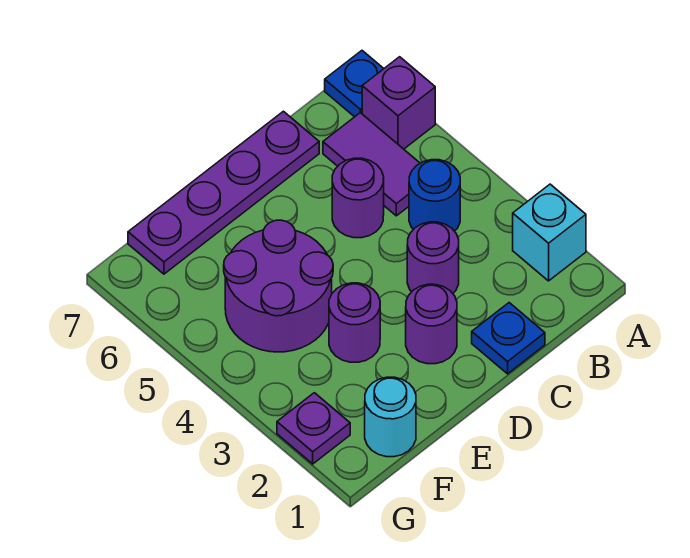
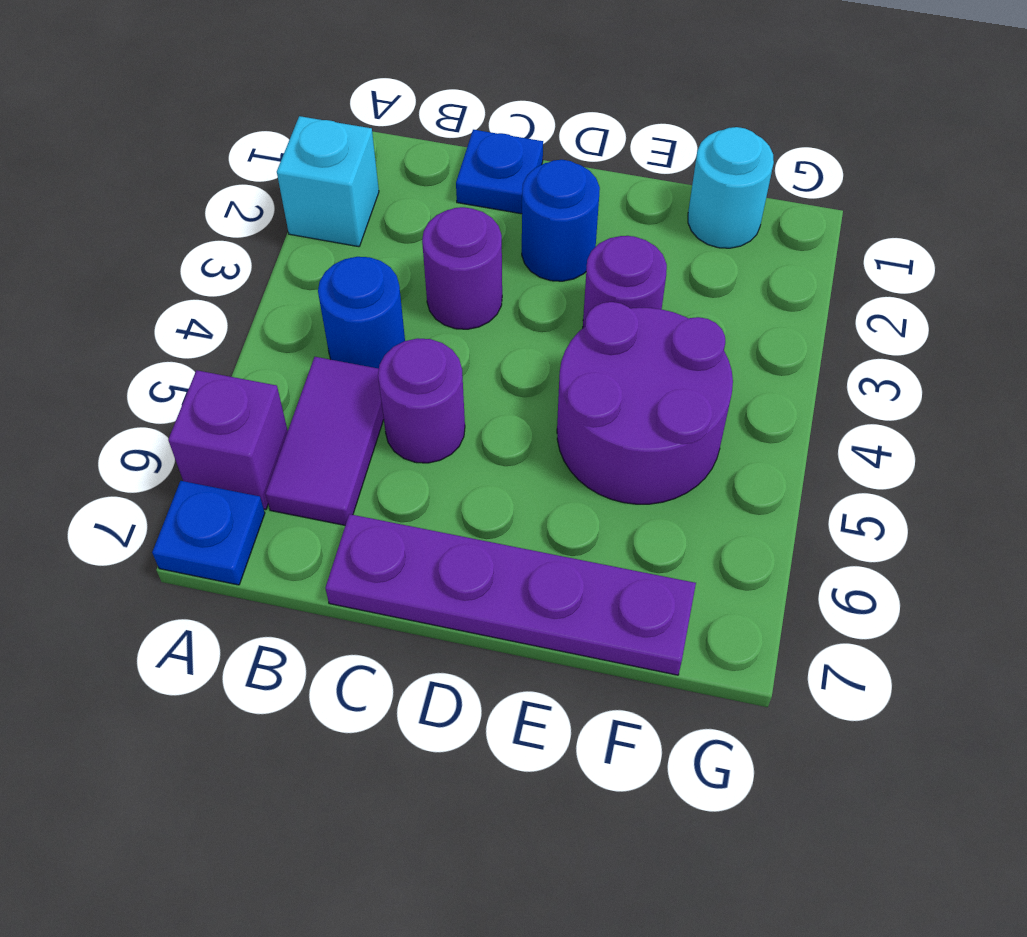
purple 1x1 round brick [406,284,457,364] -> blue 1x1 round brick [522,160,600,281]
purple 1x1 plate [277,393,350,464] -> none

